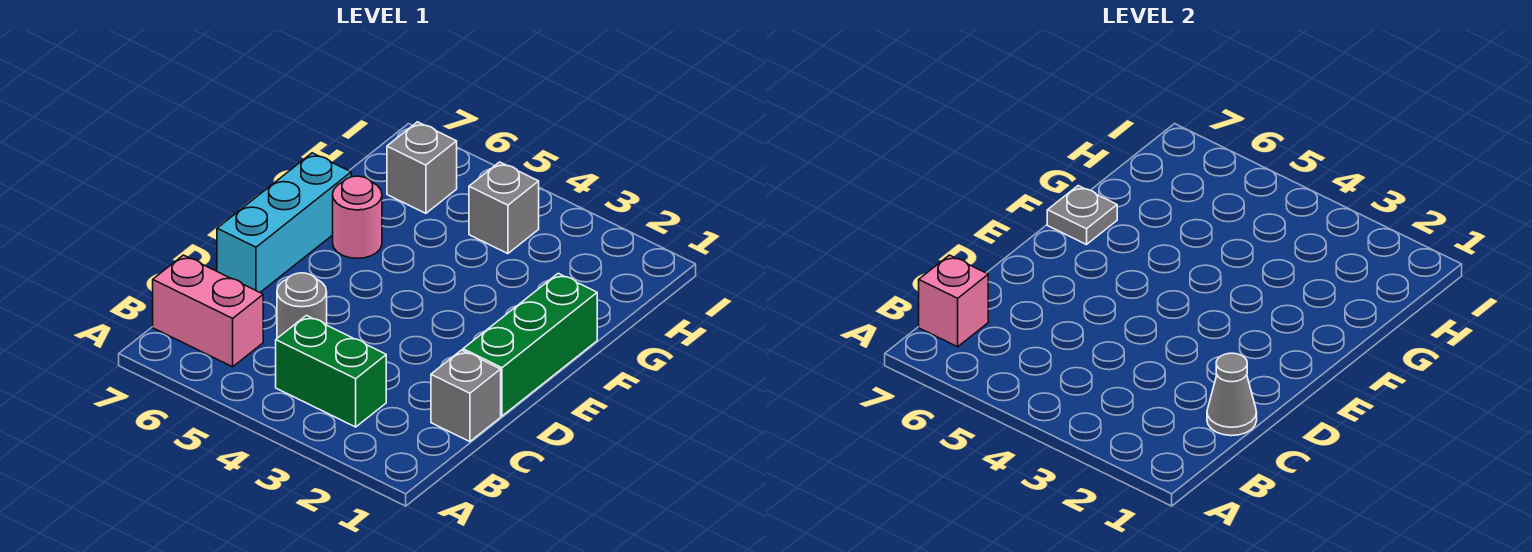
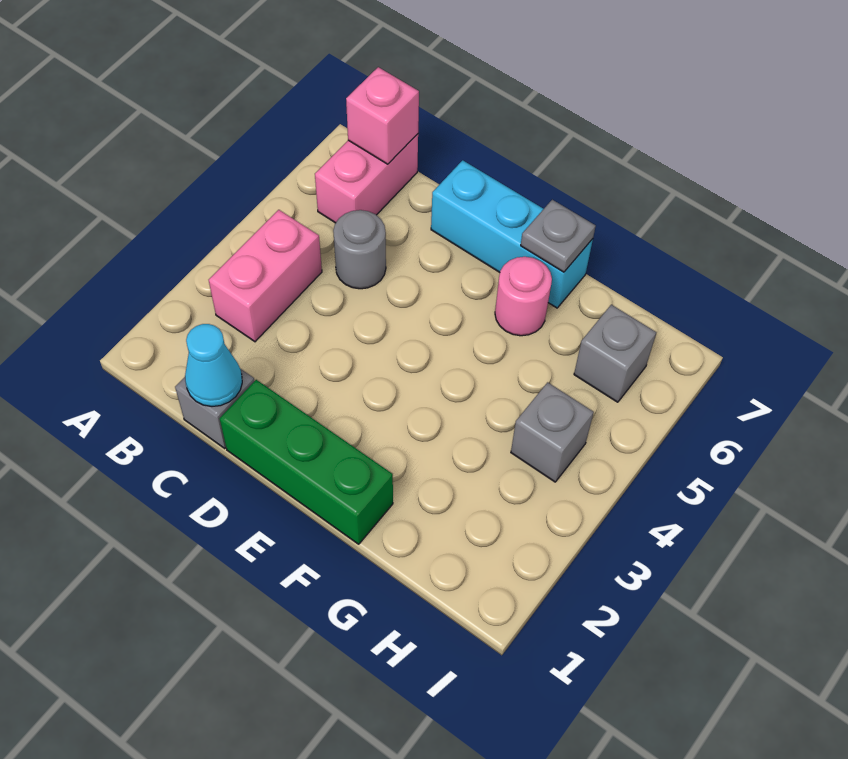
green 1x2 brick [276,315,386,427] -> pink 1x2 brick [209,210,322,342]
grey 1x1 cone [1207,353,1257,436] -> cyan 1x1 cone [185,324,242,406]

